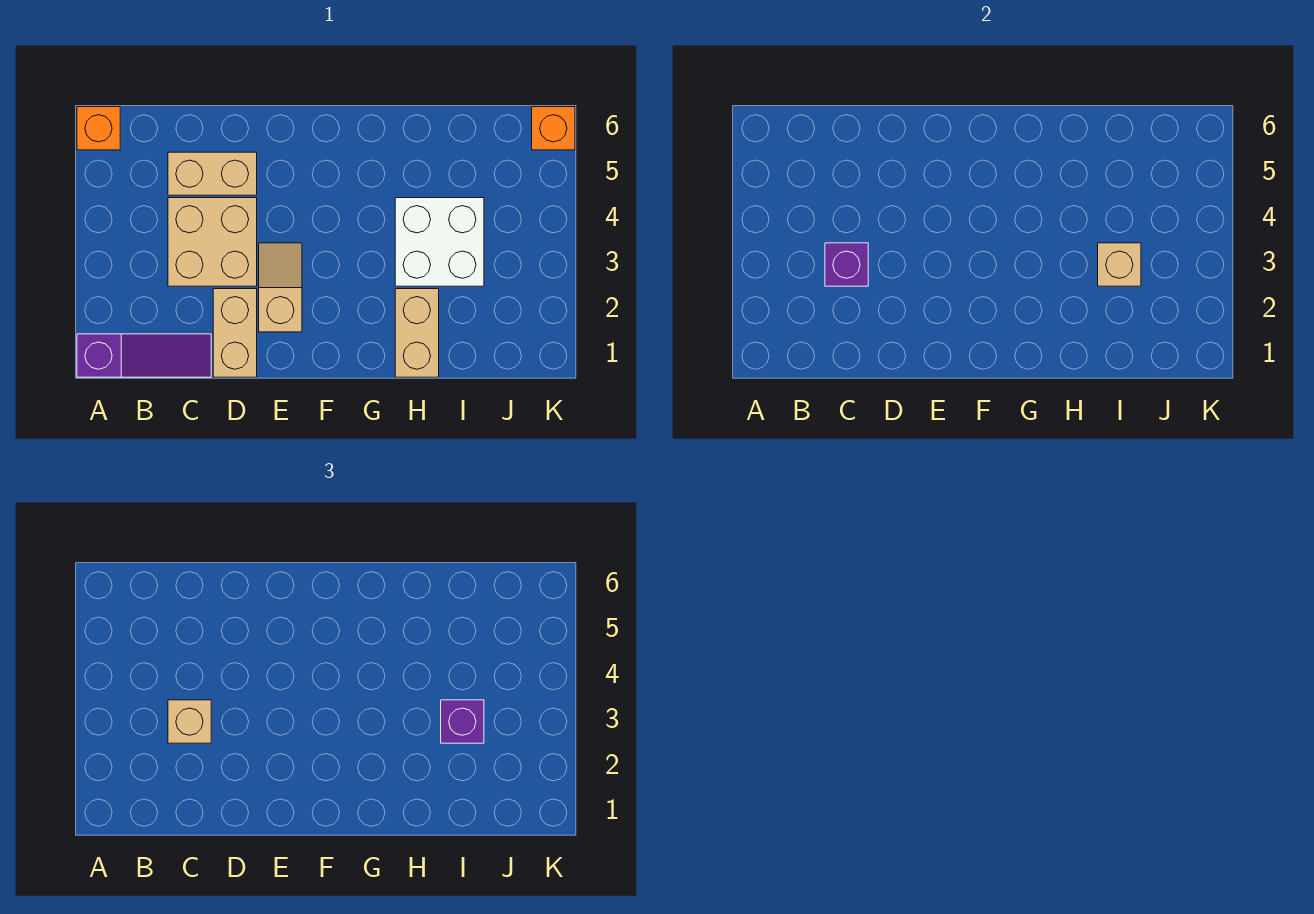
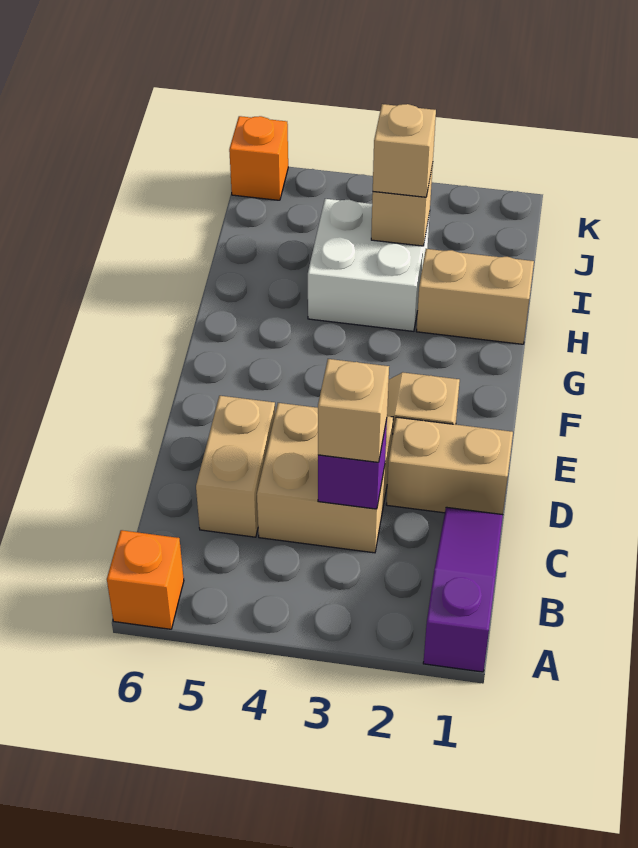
purple 1x1 brick [441,700,484,743] -> tan 1x1 brick [373,104,436,197]

